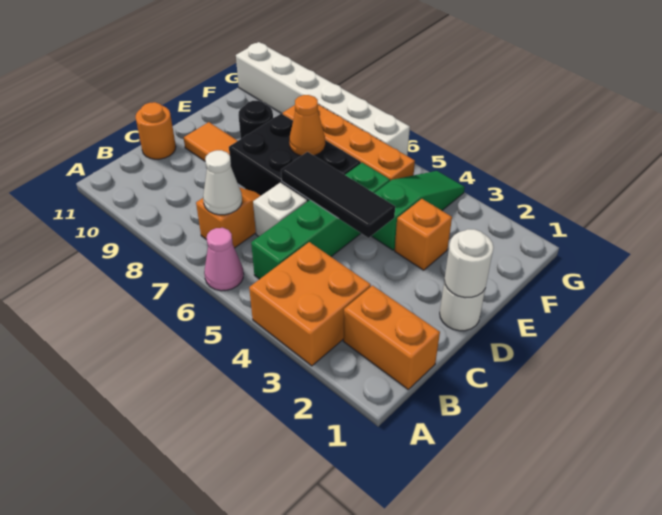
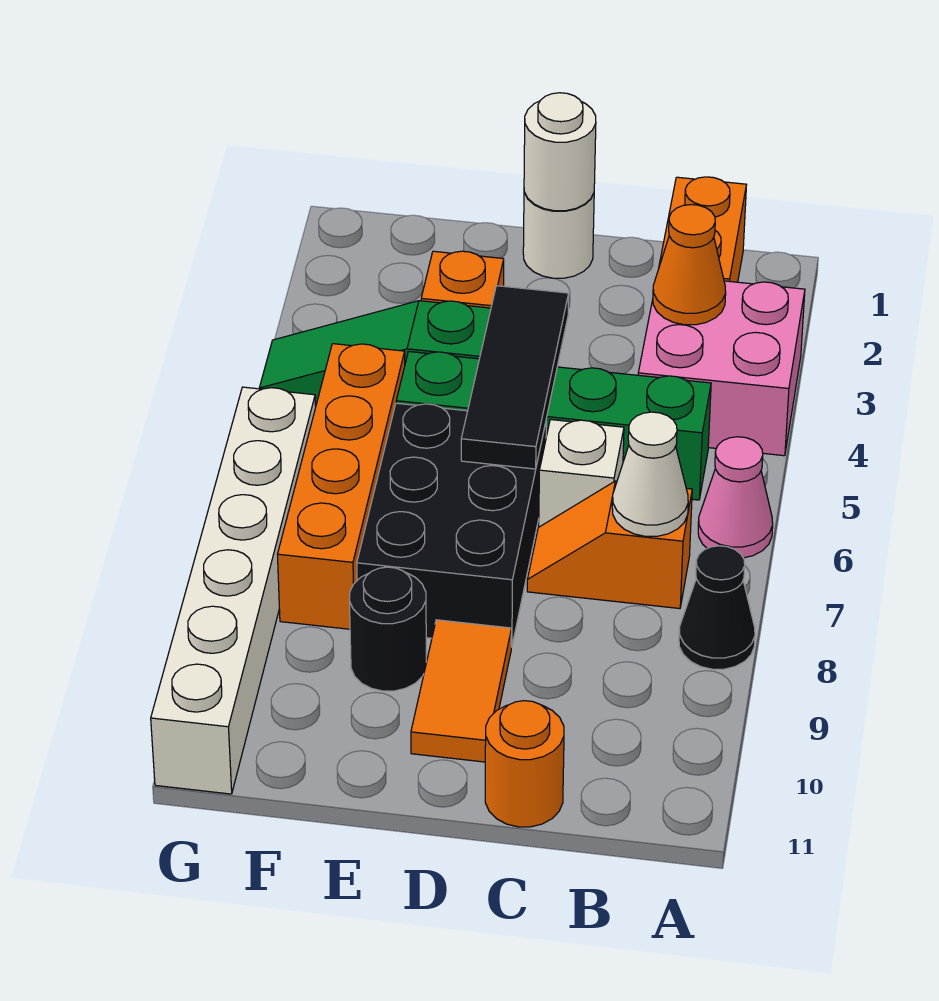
orange 2x2 brick [249,242,371,366] -> pink 2x2 brick [638,281,805,456]
none -> black 1x1 cone [679,546,755,669]
orange 1x1 cone [289,95,325,156] -> orange 1x1 cone moved to [653,205,726,325]

